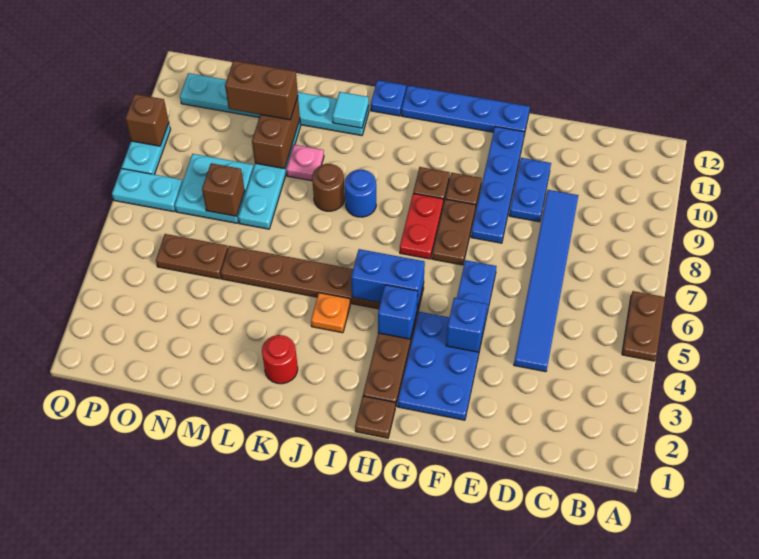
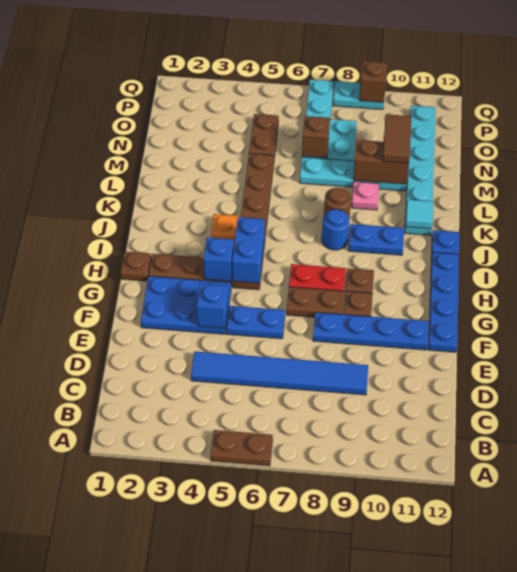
blue 1x2 plate [509,158,551,222] -> blue 1x2 plate moved to [348,224,404,255]
red 1x1 round brick [262,335,298,384] -> none
brown 1x2 brick [225,61,298,120] -> brown 1x2 tile [383,114,412,163]

